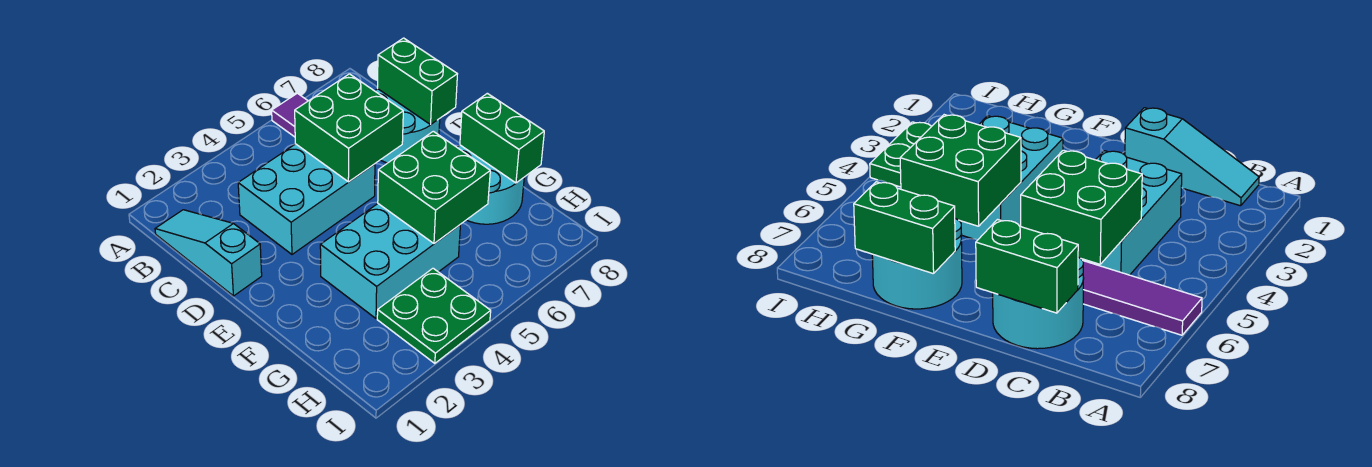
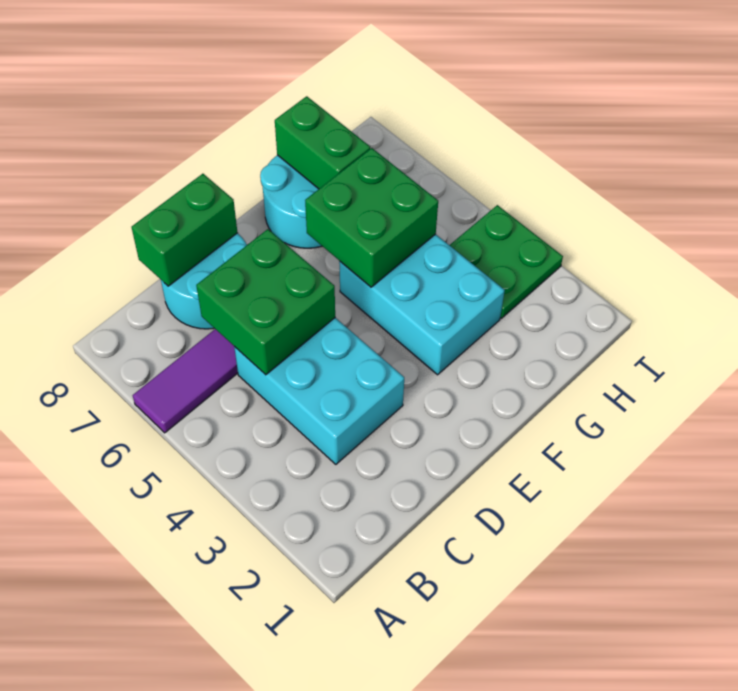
cyan 1x3 slope [155,210,262,296] -> none
green 1x2 brick [460,93,544,183] -> green 1x2 brick turned to [275,96,370,189]

